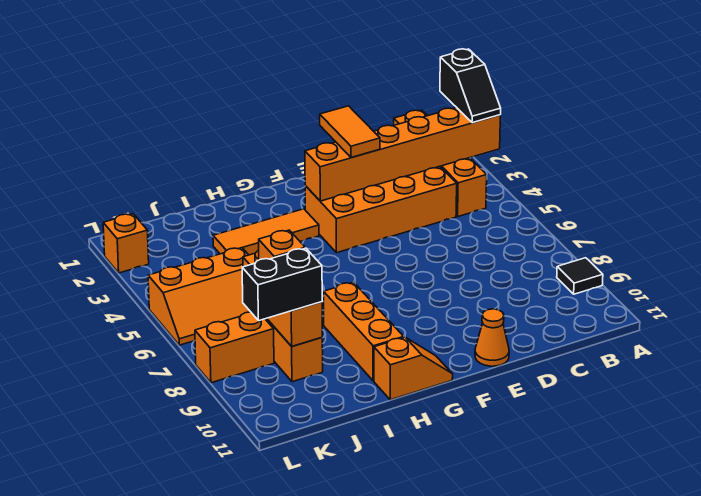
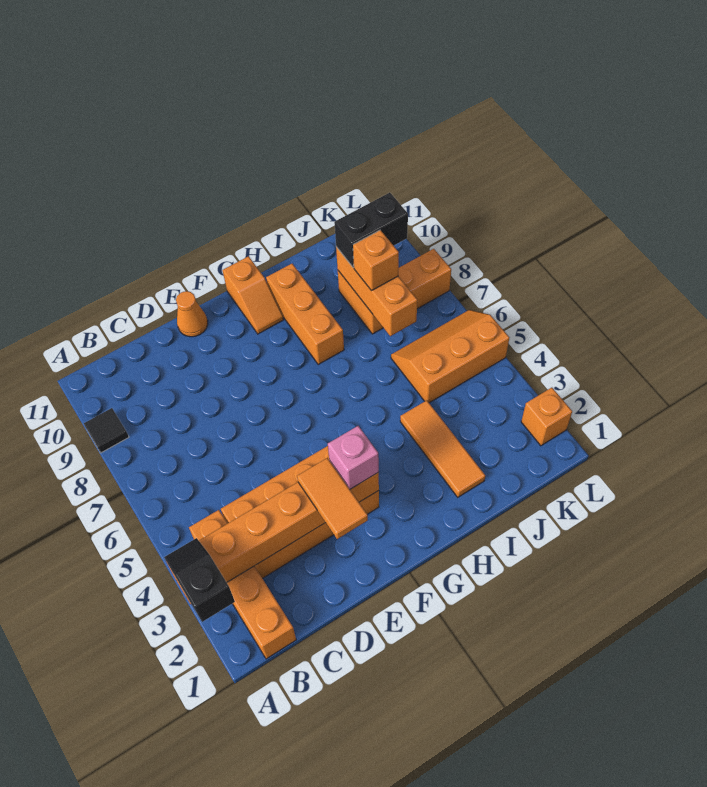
none -> pink 1x1 brick [328,426,379,489]
orange 1x3 tile [213,209,319,255] -> orange 1x3 tile turned to [400,400,485,497]
orange 1x2 slope [374,337,453,400] -> orange 1x2 slope turned to [223,256,284,334]

